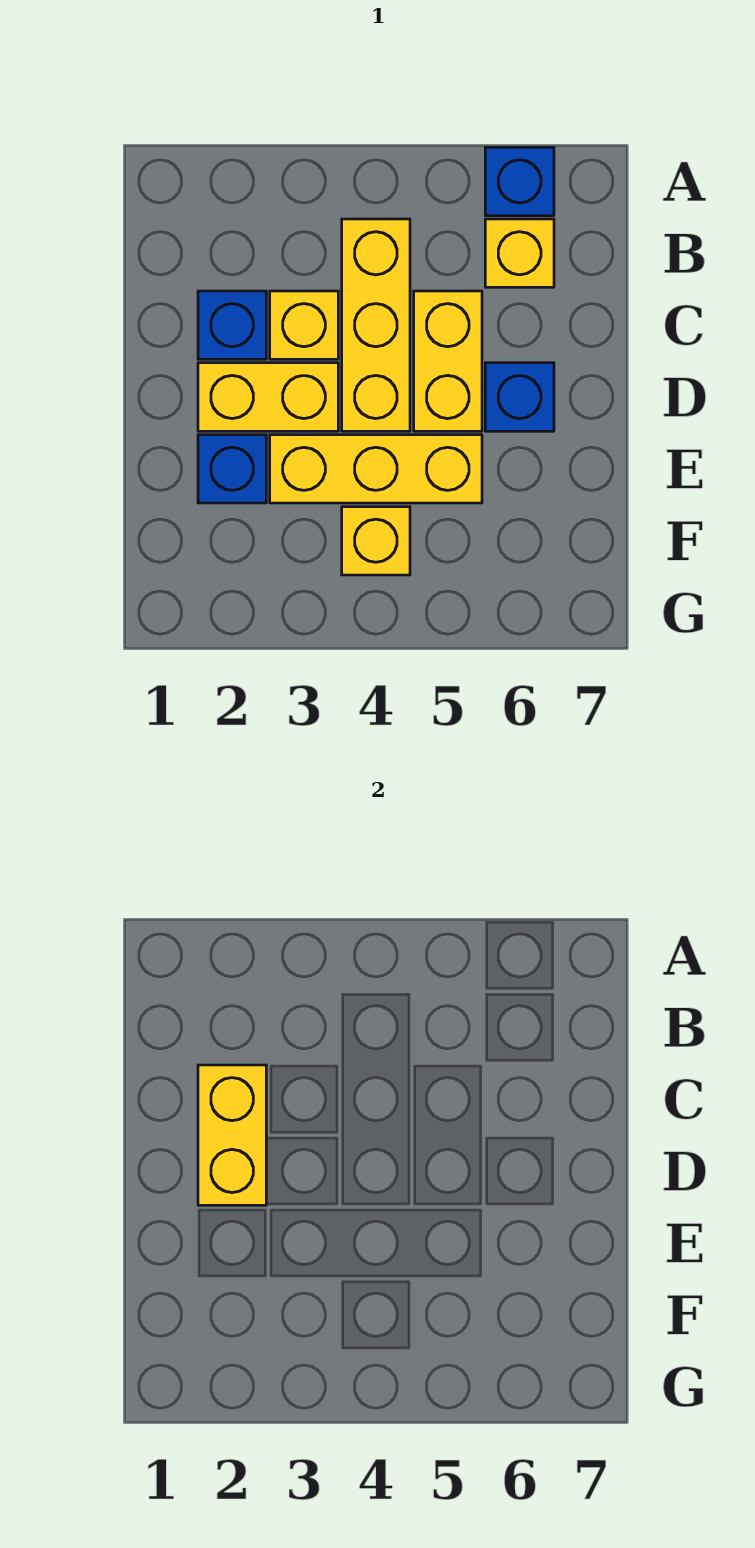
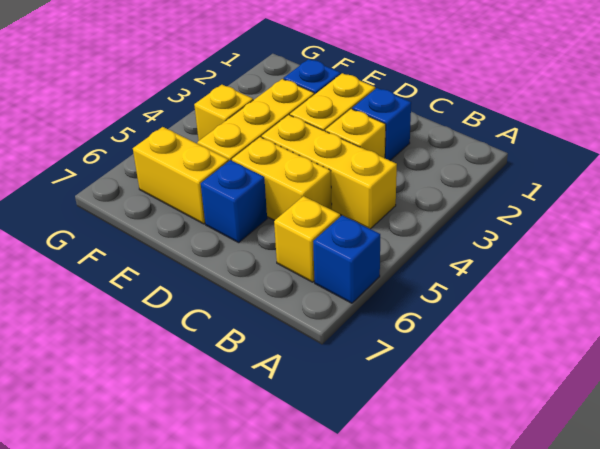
yellow 1x2 brick [198,1065,266,1205] -> yellow 1x2 brick moved to [133,127,229,224]

